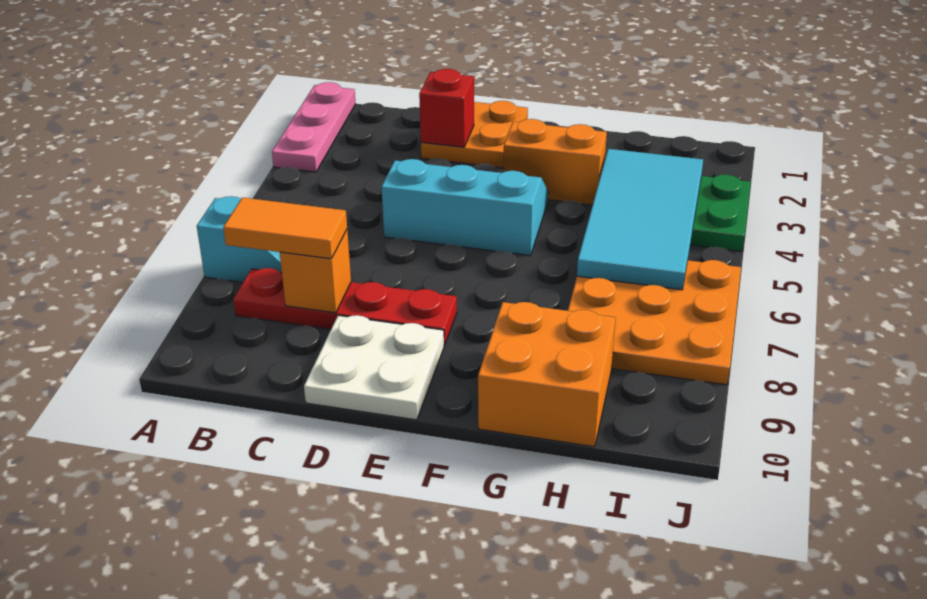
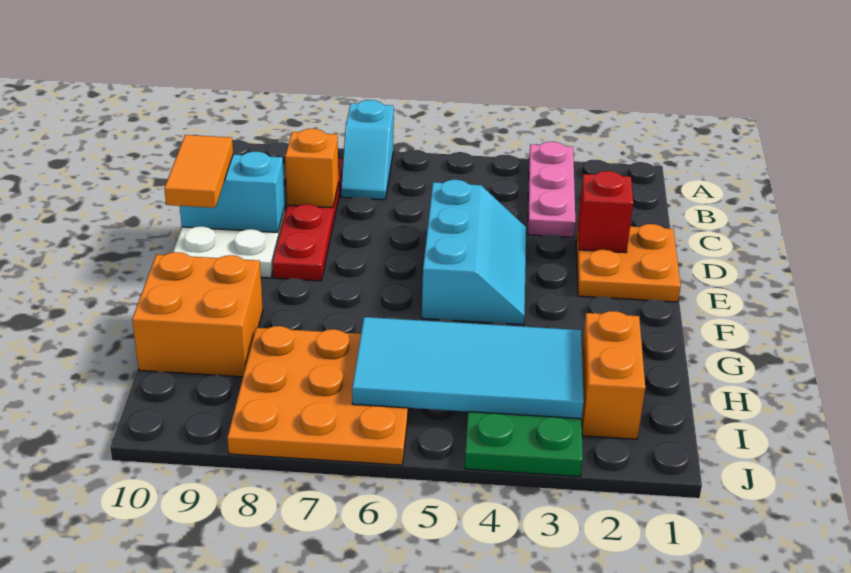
pink 1x3 plate [272,82,356,172] -> pink 1x3 plate turned to [528,142,575,237]
orange 1x2 tile [223,198,347,259] -> orange 1x2 tile moved to [164,135,233,208]
none -> cyan 1x2 brick [180,152,285,232]
orange 1x2 brick [504,119,607,205] -> orange 1x2 brick moved to [582,311,645,439]

